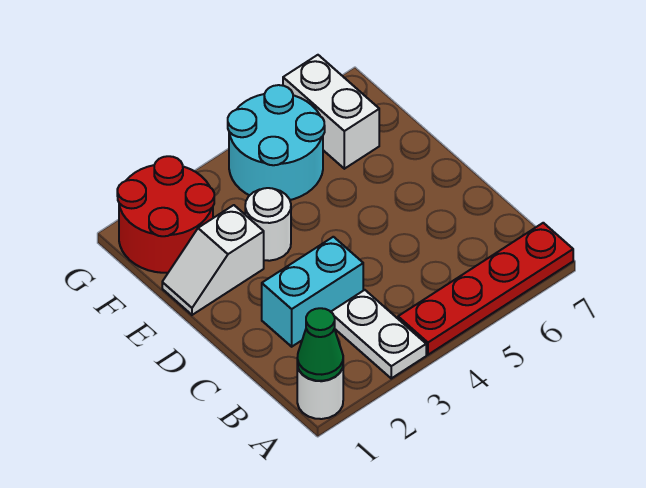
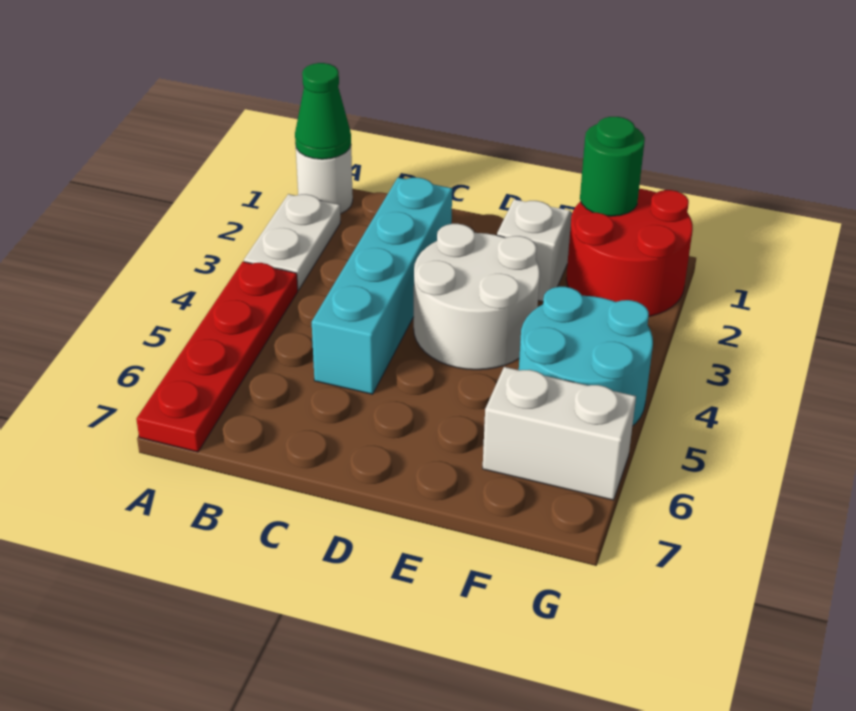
white 1x2 plate [331,290,426,378] -> white 1x2 plate turned to [244,194,341,290]
cyan 1x2 brick [262,237,363,347] -> cyan 1x4 brick [312,178,452,394]
white 1x1 round brick [245,188,291,261] -> white 2x2 round brick [414,224,540,370]
none -> green 1x1 round brick [580,117,645,216]

